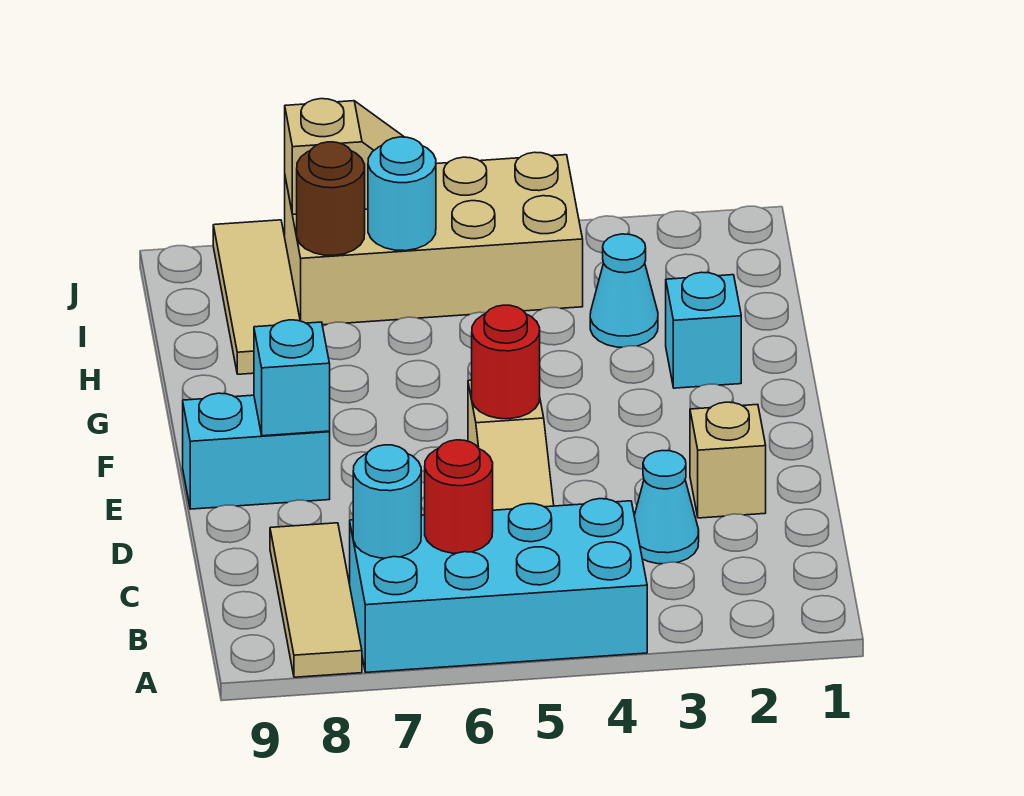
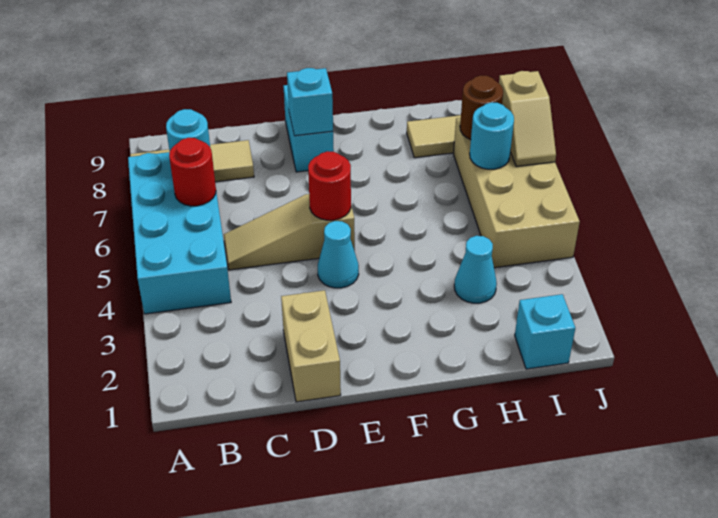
cyan 1x1 cone [634,450,699,564] -> cyan 1x1 cone moved to [318,221,359,288]
tan 1x1 brick [690,402,766,518] -> tan 1x2 brick [281,290,341,402]
cyan 1x1 brick [666,272,741,388] -> cyan 1x1 brick moved to [515,294,575,369]

